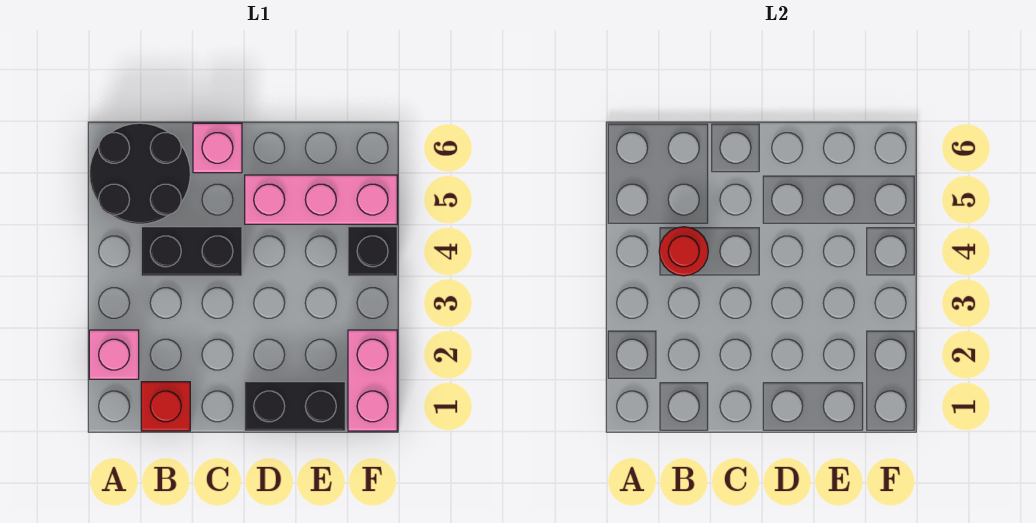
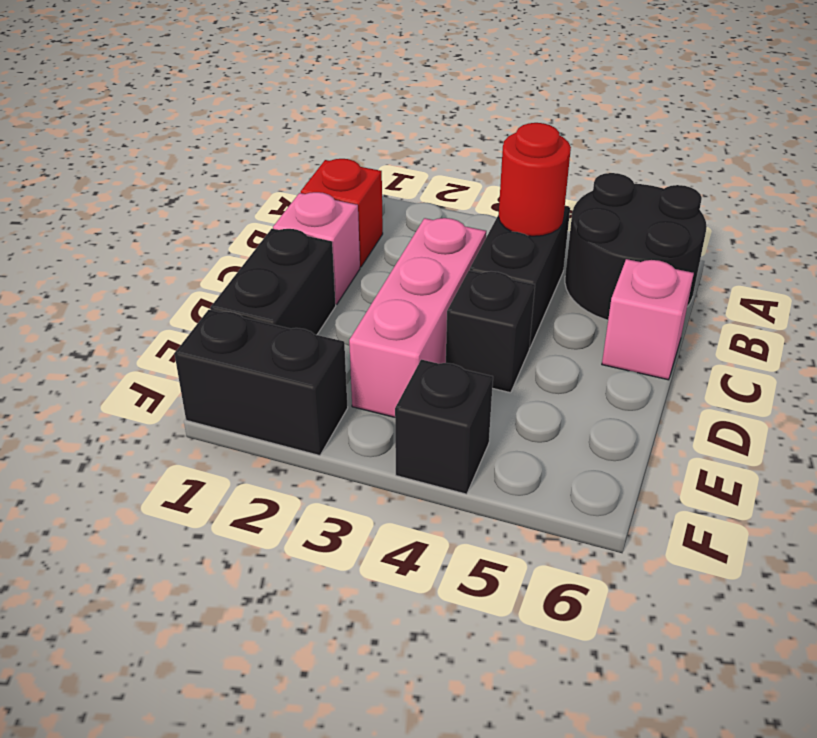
pink 1x1 brick [89,330,139,379] -> pink 1x1 brick moved to [273,192,360,304]
none -> black 1x1 brick [446,270,535,393]
pink 1x3 brick [245,175,397,224] -> pink 1x3 brick moved to [349,218,486,417]
pink 1x2 brick [348,330,397,431] -> black 1x2 brick [174,310,348,456]

